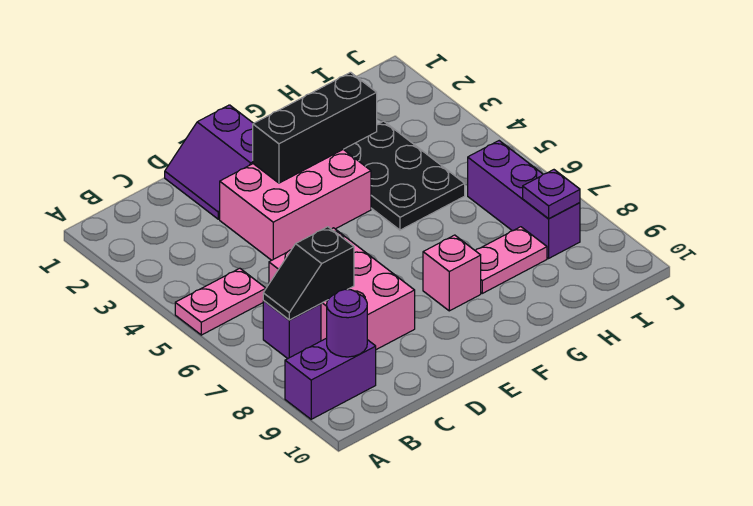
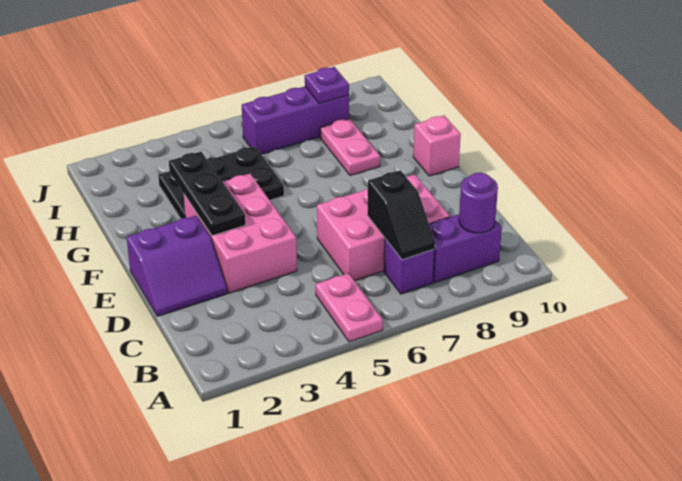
purple 1x2 brick [285,338,376,419] -> purple 1x2 brick turned to [429,214,502,283]
black 1x3 brick [253,72,377,183] -> black 1x3 plate [169,152,245,236]
pink 1x1 brick [423,235,481,311] -> pink 1x1 brick moved to [413,115,461,176]

